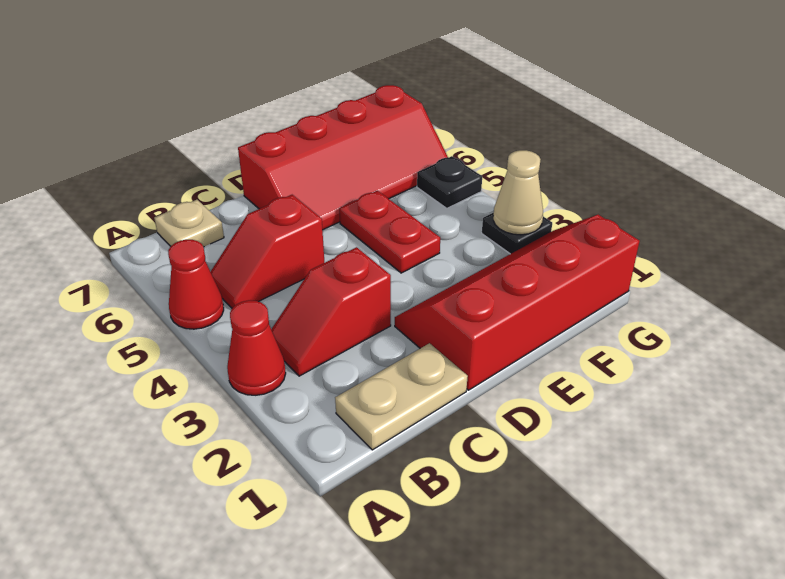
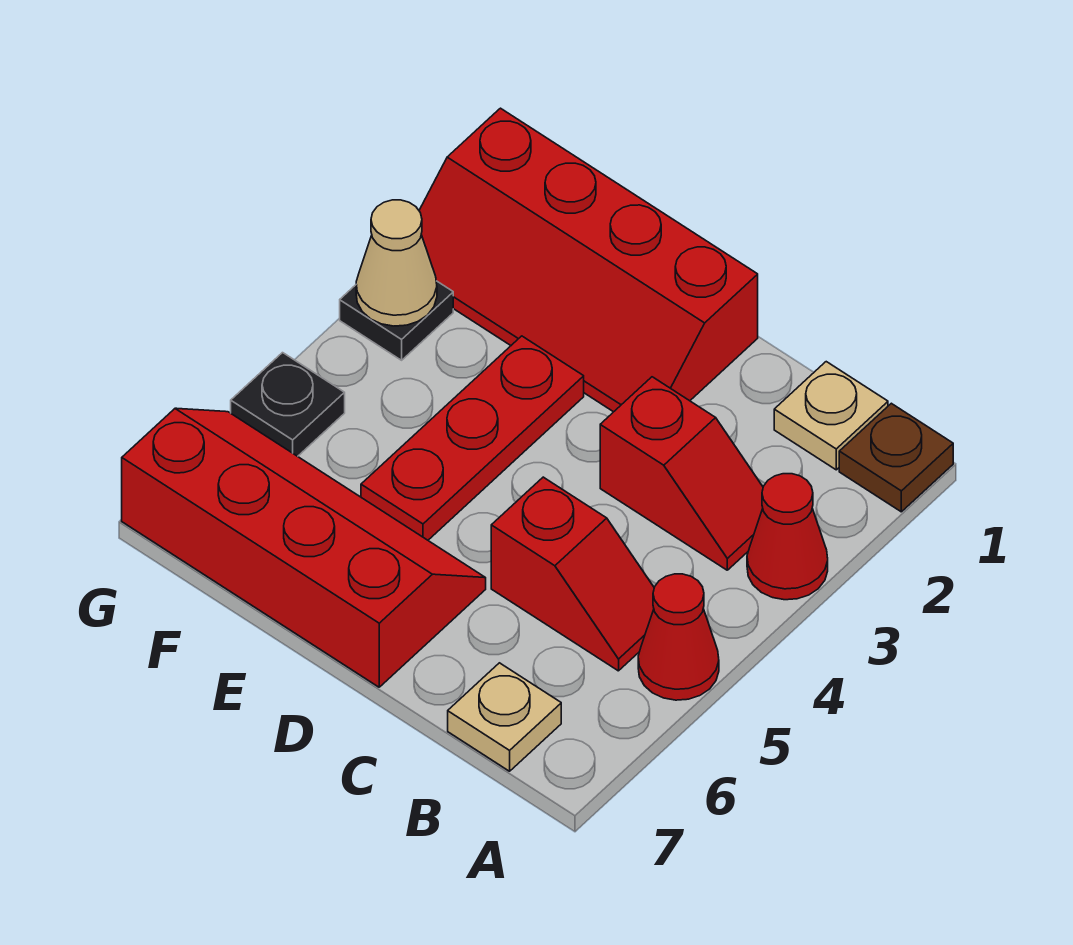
none -> brown 1x1 plate [839,403,953,512]
tan 1x2 plate [335,343,468,450] -> tan 1x1 plate [774,362,888,470]
red 1x2 plate [339,191,440,273] -> red 1x3 plate [361,336,584,540]

